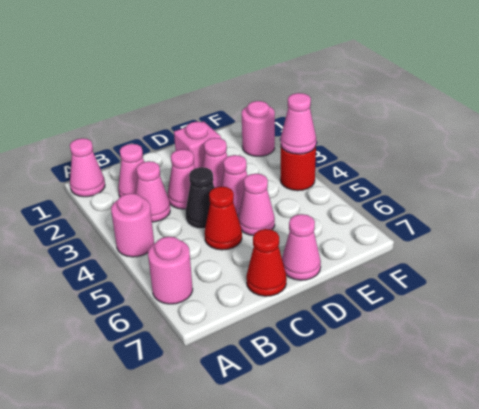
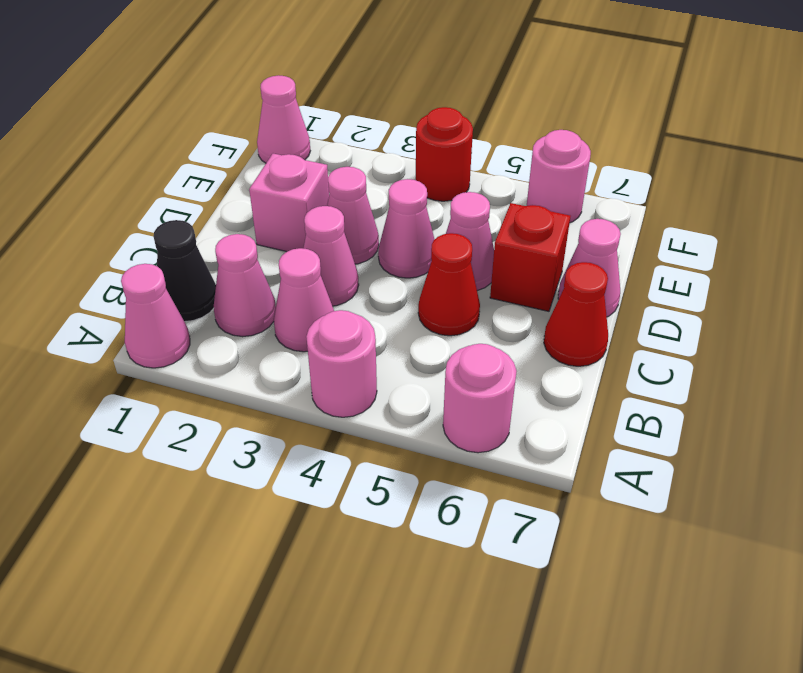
black 1x1 cone [186,167,215,229] -> black 1x1 cone moved to [153,220,216,322]
none -> red 1x1 brick [490,203,570,311]
pink 1x1 round brick [242,101,275,156] -> pink 1x1 round brick moved to [527,130,591,223]
pink 1x1 cone [281,93,316,154] -> pink 1x1 cone moved to [257,75,310,163]

